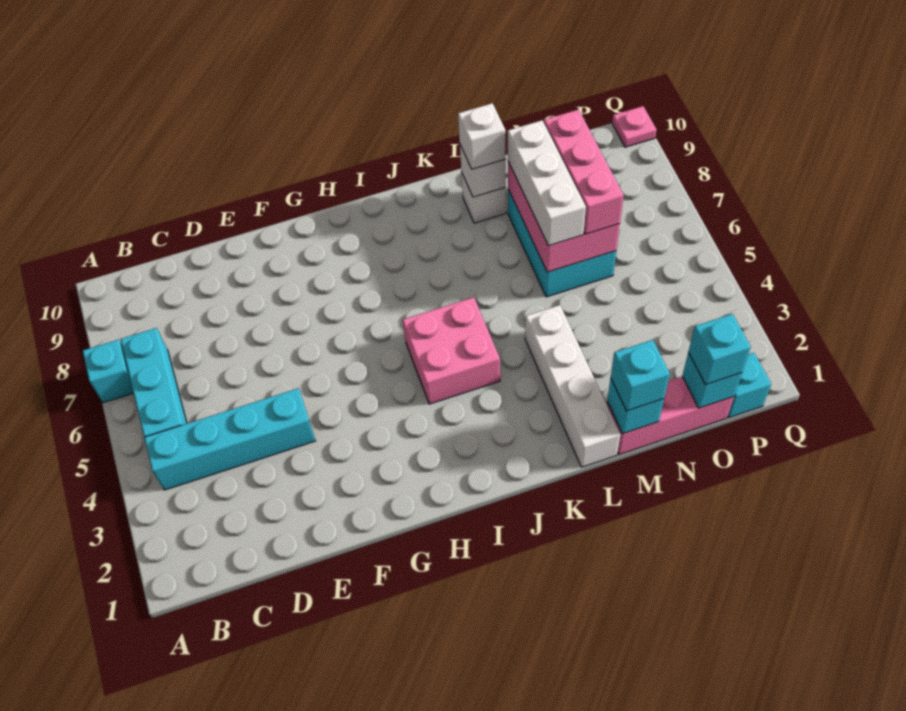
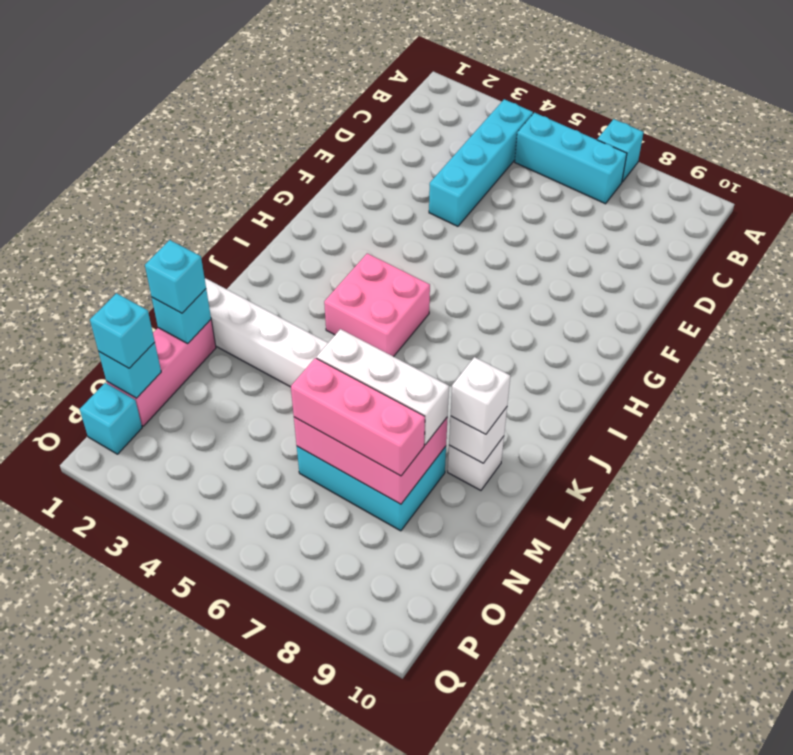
pink 1x1 plate [612,106,656,147] -> none

